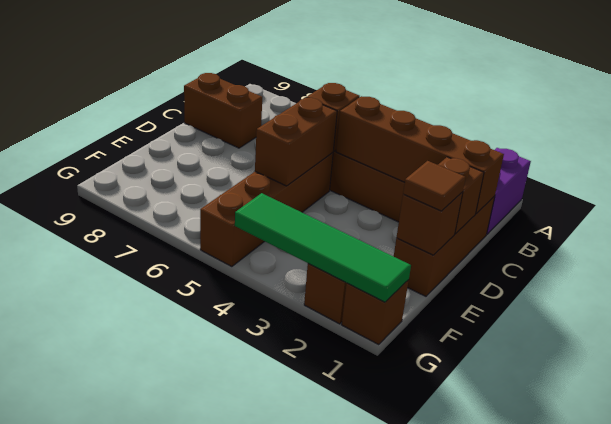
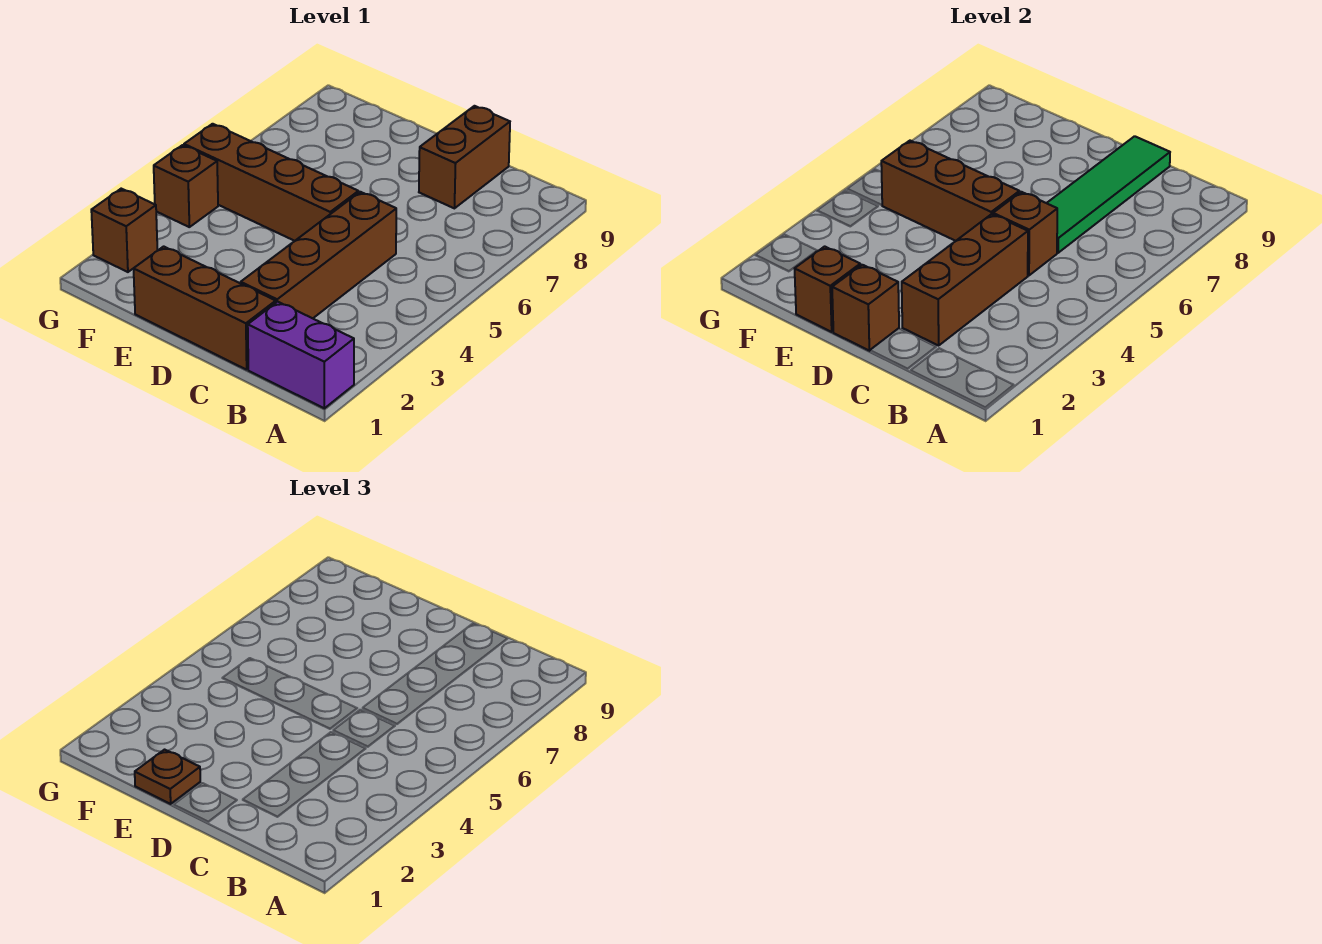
brown 1x4 brick [336,96,504,214] -> brown 1x3 brick [902,214,1028,346]
brown 1x2 brick [255,98,337,186] -> brown 1x3 brick [881,141,1019,241]
brown 1x1 tile [403,161,466,211] -> brown 1x1 plate [135,750,200,804]
brown 1x1 brick [342,280,409,344] -> brown 1x1 brick moved to [154,145,218,227]
green 1x4 tile [235,193,411,302] -> green 1x4 tile moved to [1047,136,1170,253]

